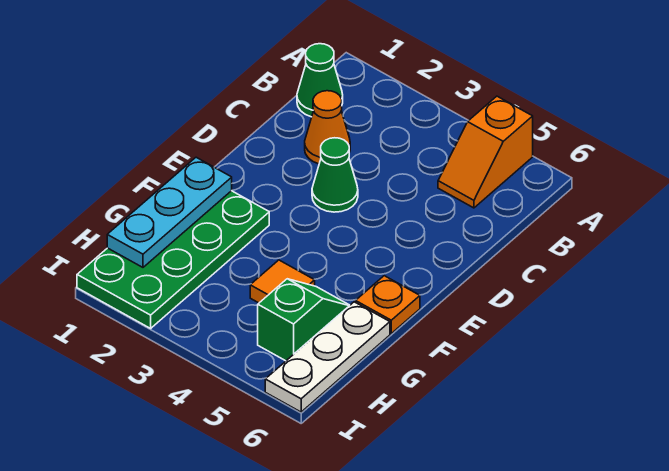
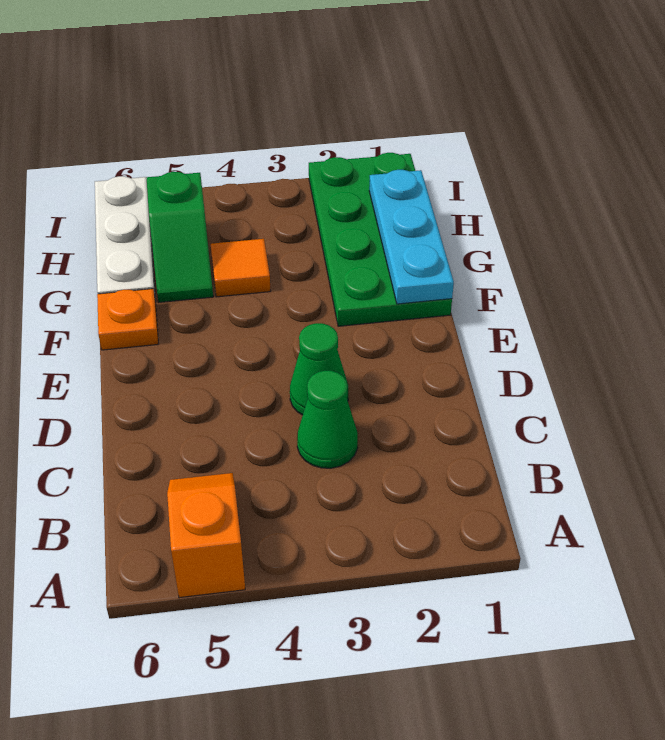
green 1x1 cone [297,44,343,117] -> green 1x1 cone moved to [297,371,358,468]
orange 1x1 cone [305,91,350,164] -> none

